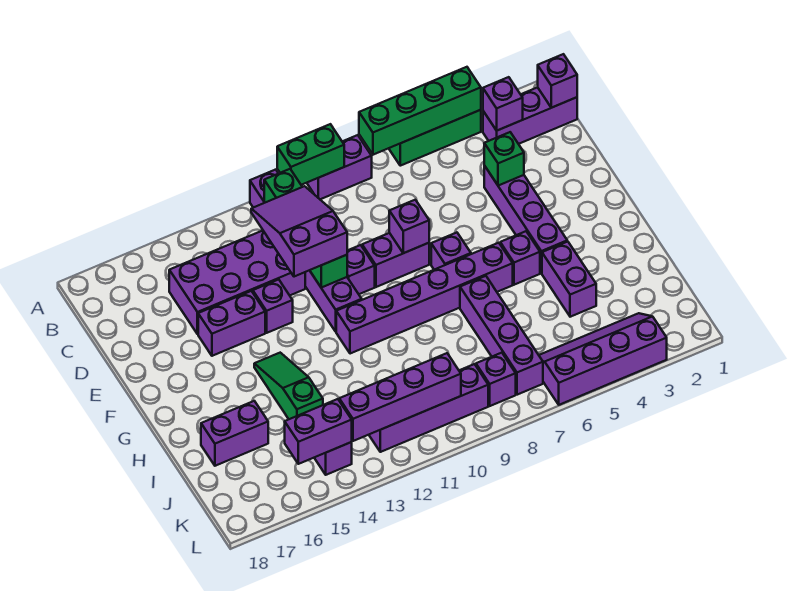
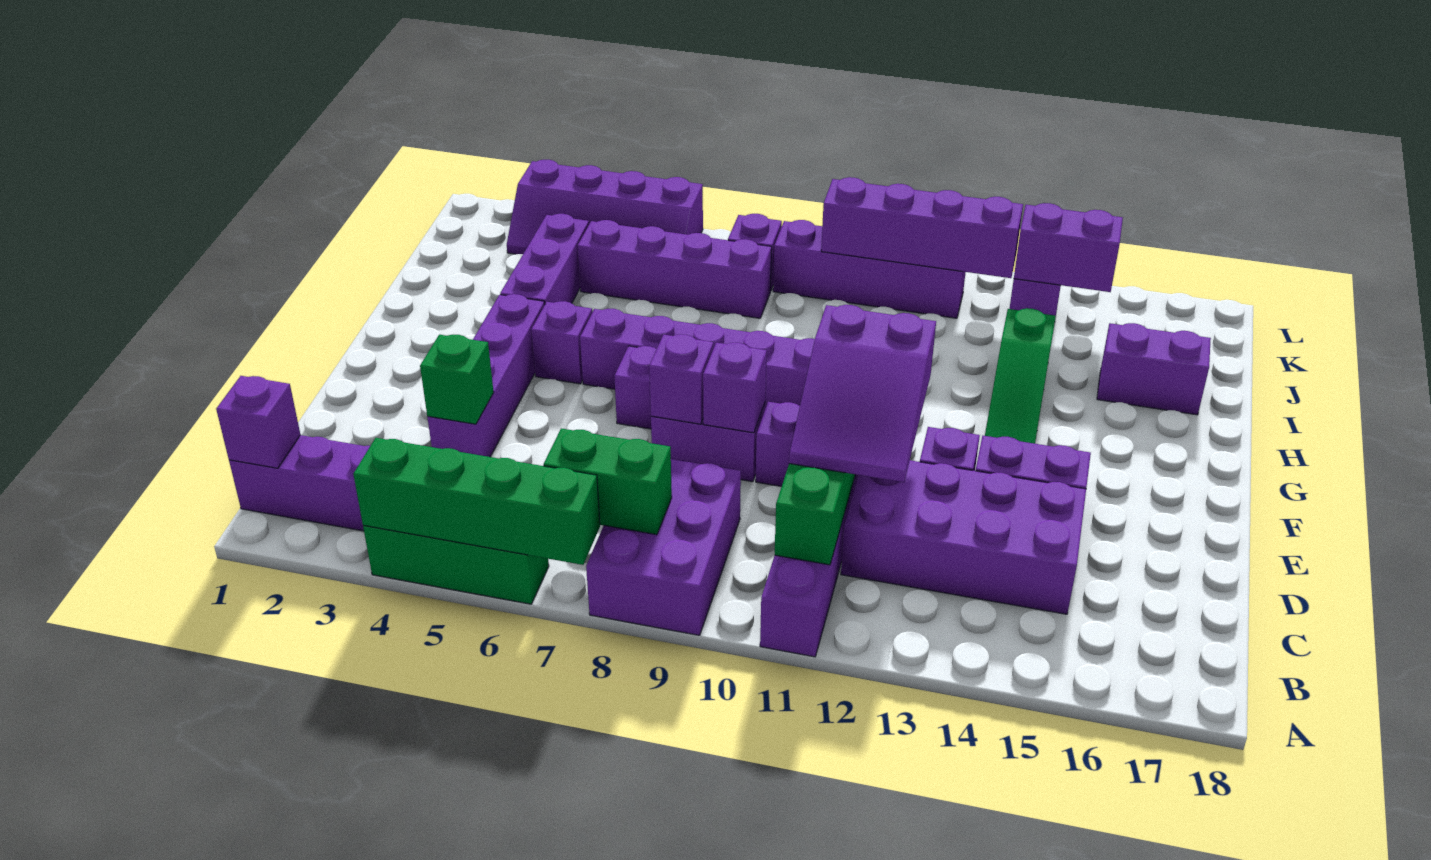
purple 1x2 brick [307,135,372,199] -> purple 2x3 brick [586,459,741,635]
green 1x2 brick [277,124,344,185] -> green 1x2 brick moved to [543,429,672,535]
purple 1x1 brick [483,77,523,130] -> purple 1x1 brick moved to [703,343,767,433]
purple 1x2 brick [542,241,596,317] -> purple 1x3 brick [500,214,589,304]
purple 1x4 brick [460,276,543,395] -> purple 1x4 brick turned to [578,220,772,318]

